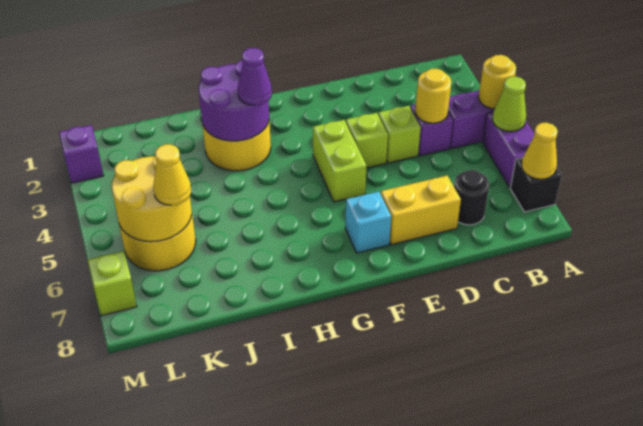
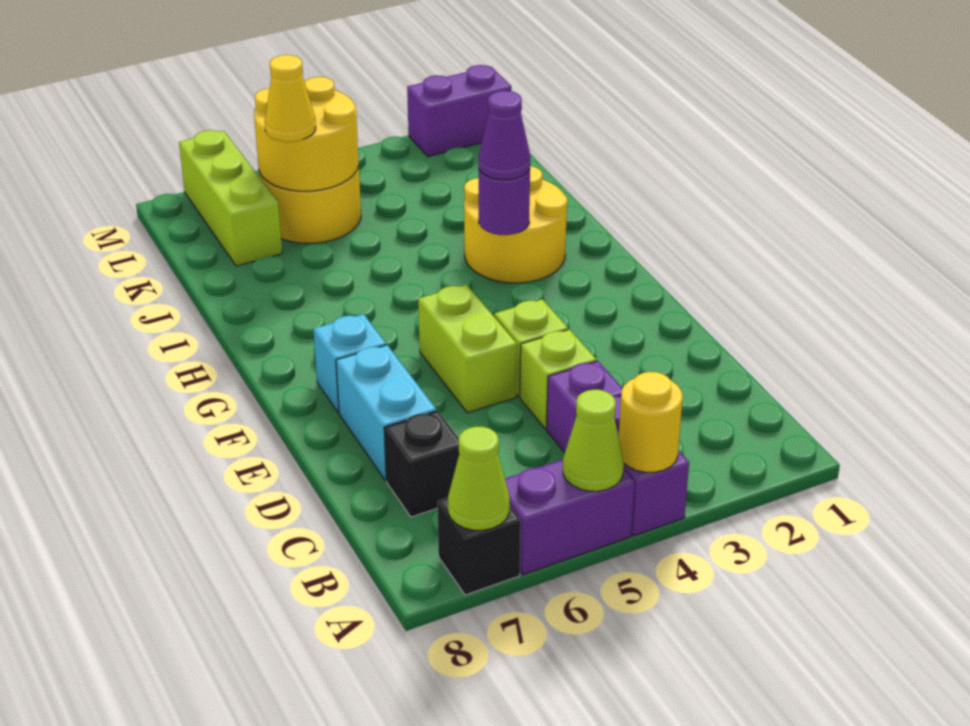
yellow 1x1 cone [522,123,558,179] -> lime 1x1 cone [448,427,510,530]
yellow 1x1 round brick [415,69,452,123] -> none
black 1x1 round brick [454,170,489,225] -> black 1x1 brick [384,411,459,517]
yellow 1x2 brick [381,175,461,245] -> cyan 1x2 brick [336,345,436,481]
lime 1x2 brick [313,120,367,202] -> lime 1x2 brick turned to [418,285,517,413]
purple 2x2 round brick [199,60,269,141] -> purple 1x1 round brick [479,170,530,235]
purple 1x1 brick [59,125,104,183] -> purple 1x2 brick [407,65,511,157]
lime 1x1 brick [88,251,137,316] -> lime 1x3 brick [179,130,282,266]

